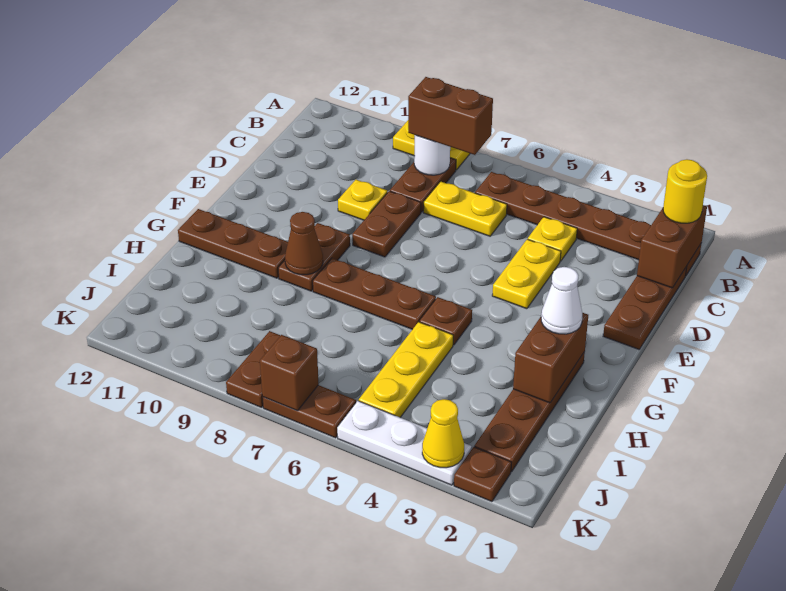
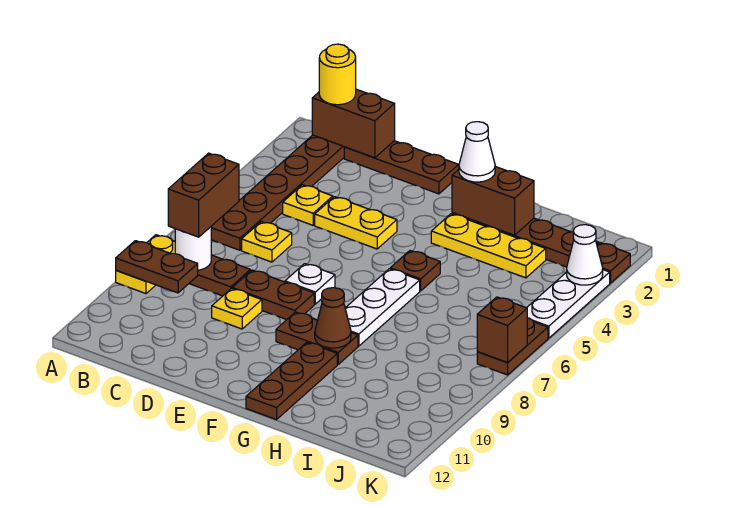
yellow 1x2 plate [423,181,507,236] -> yellow 1x1 plate [242,222,292,262]
none -> white 1x1 plate [285,264,335,304]
brown 1x3 plate [313,258,436,329] -> white 1x3 plate [345,269,420,346]
yellow 1x3 plate [359,322,453,417] -> yellow 1x3 plate moved to [431,214,546,278]
brown 1x2 plate [226,331,281,407] -> brown 1x2 plate moved to [116,241,198,293]
yellow 1x1 cone [422,399,464,468] -> white 1x1 cone [567,225,603,285]

